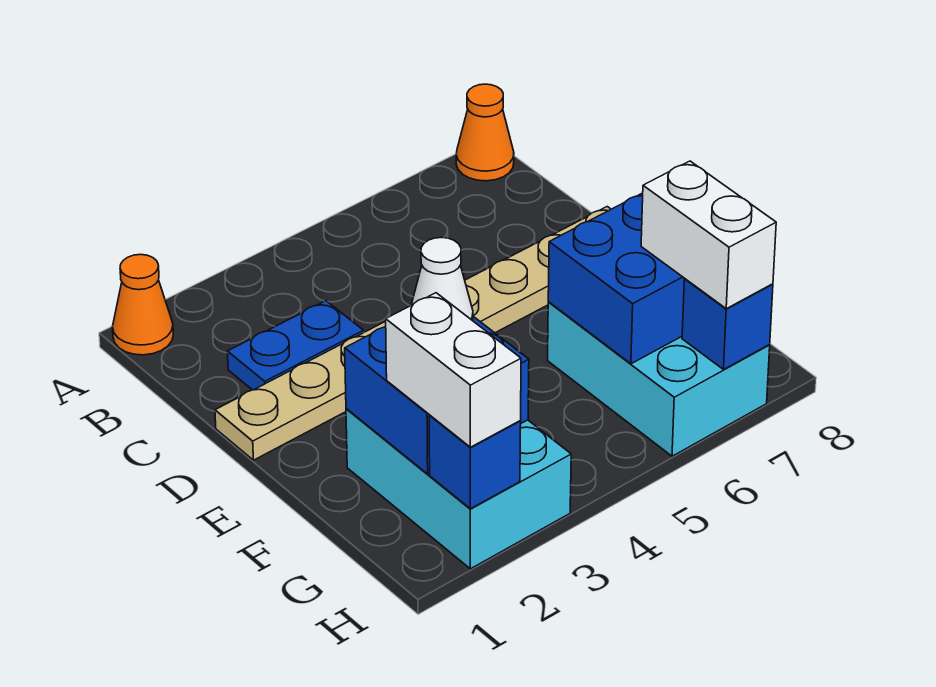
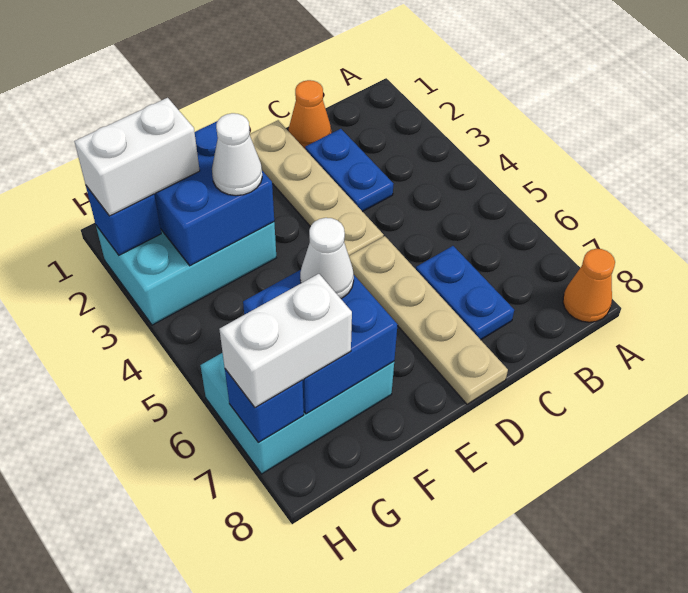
orange 1x1 cone [112,254,173,355] -> orange 1x1 cone moved to [289,80,331,149]
none -> blue 1x2 plate [416,246,514,340]
none -> white 1x1 cone [300,218,354,299]

